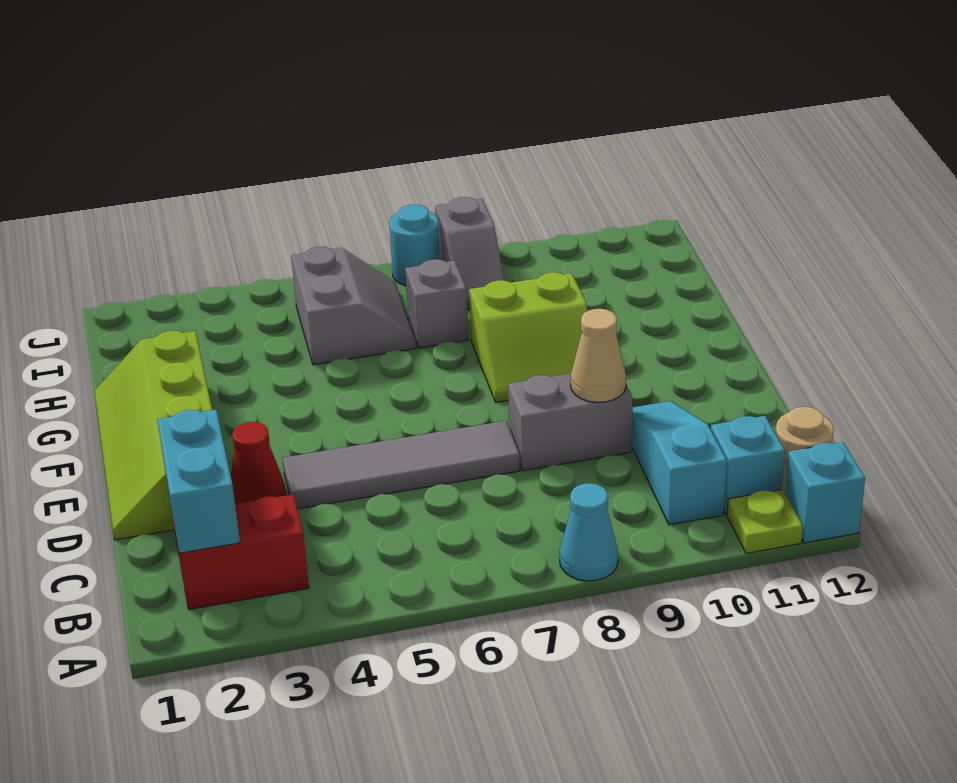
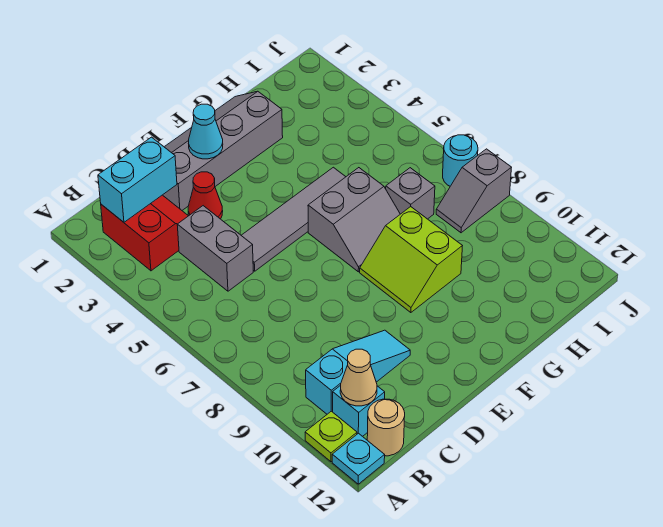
cyan 1x1 cone [560,483,618,581] -> cyan 1x1 cone moved to [188,104,223,159]
cyan 1x1 brick [785,442,865,543] -> cyan 1x1 plate [332,433,385,484]
lime 2x4 slope [94,331,212,540] -> grey 2x4 slope [163,91,283,210]
grey 1x4 tile [283,421,520,509] -> grey 1x4 tile turned to [241,167,346,271]
grey 1x2 brick [508,373,633,471] -> grey 1x2 brick moved to [177,206,253,291]
tan 1x1 cone [571,309,626,402] -> tan 1x1 cone moved to [340,349,377,406]
grey 2x2 slope [291,247,416,365] -> grey 2x2 slope moved to [308,168,400,272]

